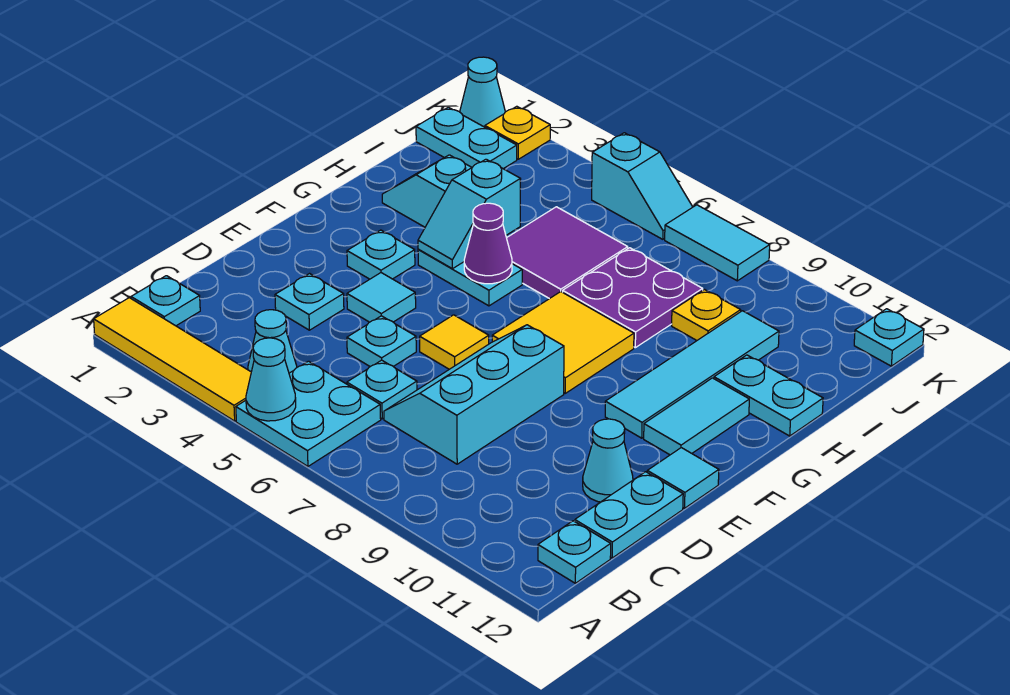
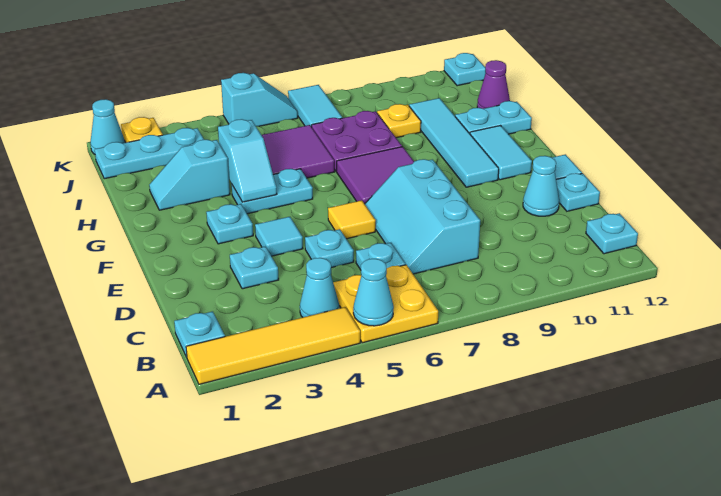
cyan 2x2 plate [236,361,381,466] -> yellow 2x2 plate [333,265,438,343]
cyan 1x2 plate [575,472,683,558] -> cyan 1x1 plate [556,173,600,211]
yellow 2x2 tile [492,292,634,393] -> purple 2x2 tile [337,147,414,204]
purple 1x1 cone [464,203,512,284] -> purple 1x1 cone moved to [477,60,510,109]
cyan 1x2 plate [416,107,517,169] -> cyan 1x3 plate [95,128,204,179]
cyan 1x2 tile [665,205,770,281] -> cyan 1x2 tile turned to [288,85,342,127]

